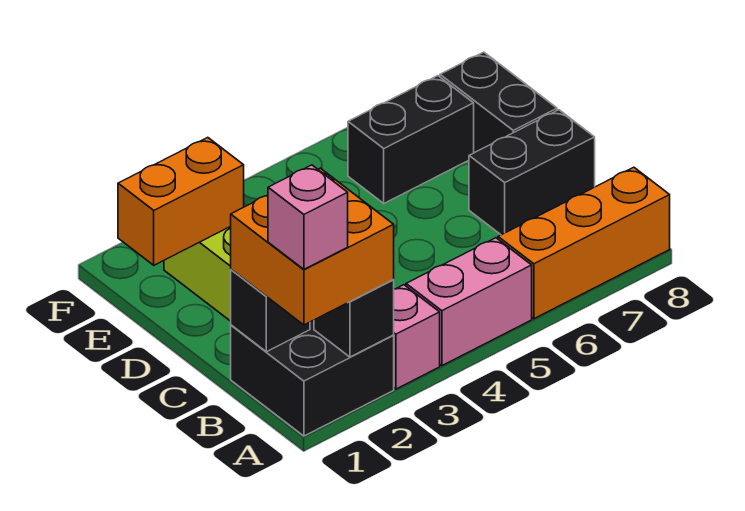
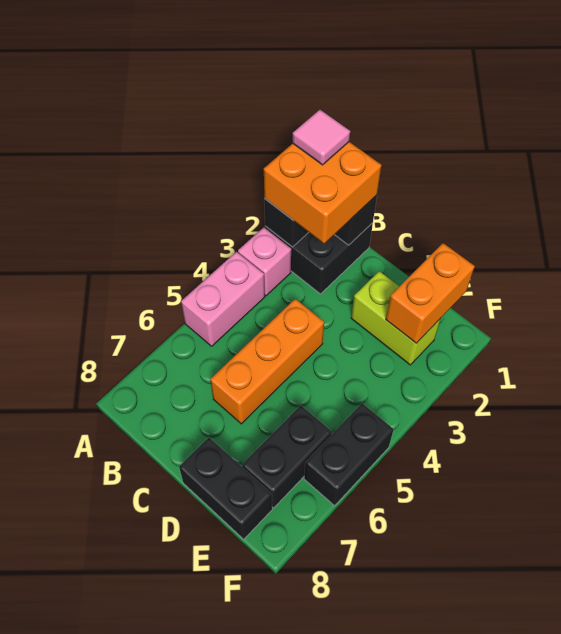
pink 1x1 brick [268,165,348,269] -> pink 1x1 tile [293,110,350,165]
orange 1x3 brick [498,167,670,319] -> orange 1x3 brick moved to [210,299,324,424]
black 1x2 brick [469,110,595,235] -> black 1x2 brick moved to [304,403,394,506]

